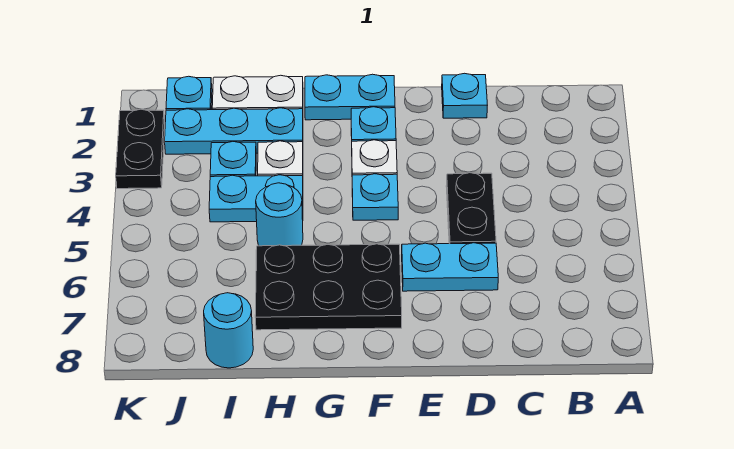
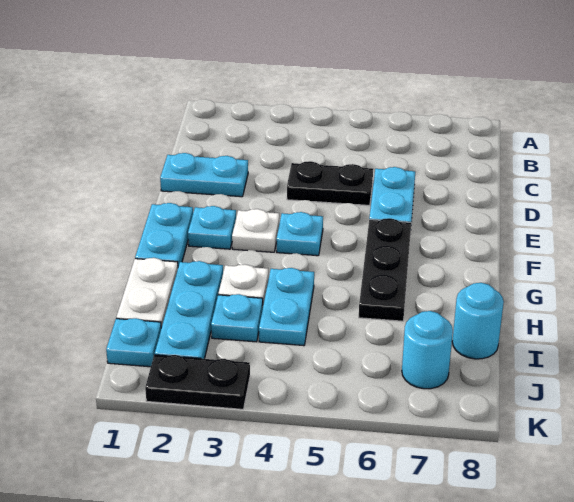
cyan 1x1 plate [442,73,487,118] -> cyan 1x2 plate [160,153,248,197]
black 2x3 plate [255,244,402,330] -> black 1x3 plate [359,218,411,321]
cyan 1x1 round brick [256,183,303,246] -> cyan 1x1 round brick moved to [402,311,453,389]

